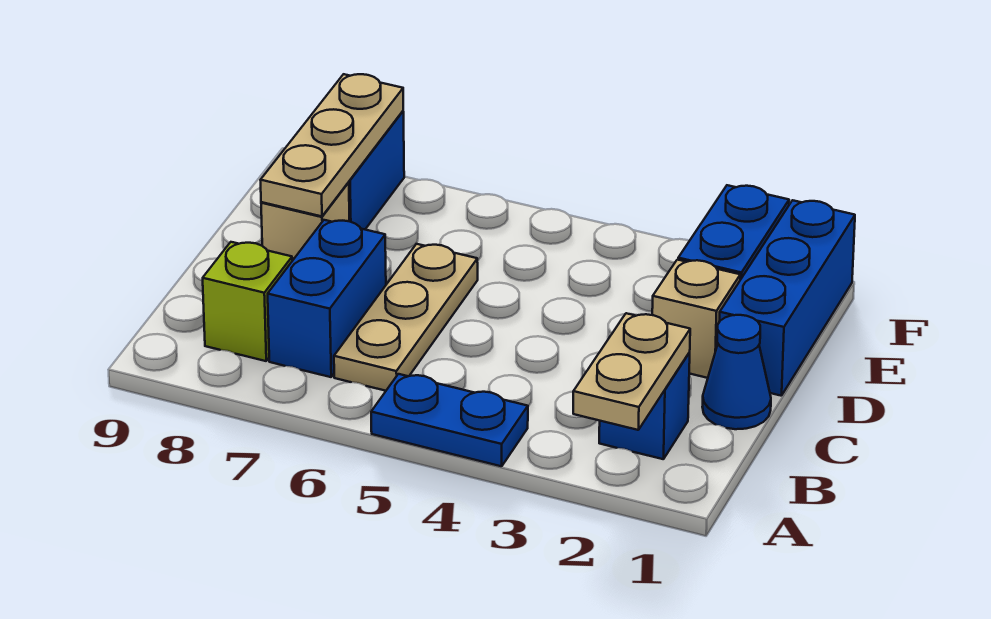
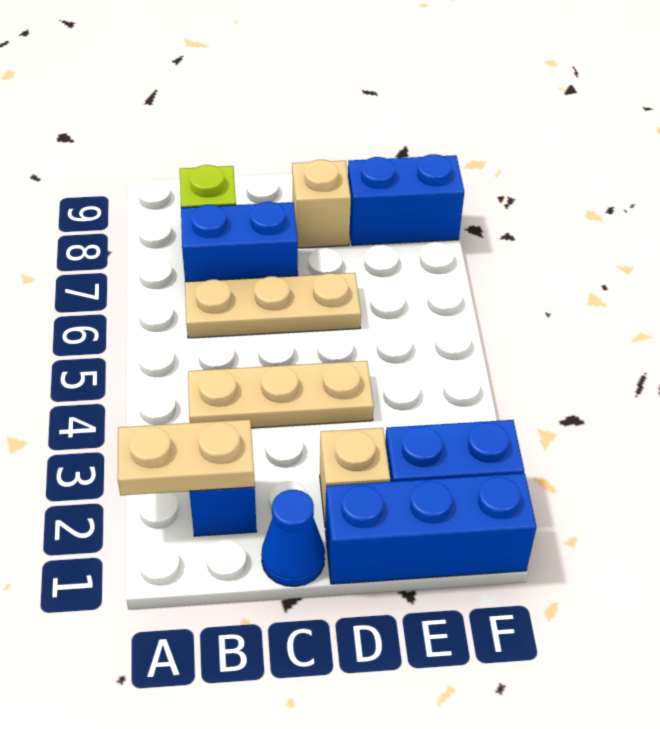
blue 1x2 plate [371,374,528,466] -> none
tan 1x3 plate [261,74,403,216] -> tan 1x3 plate moved to [188,361,374,428]

